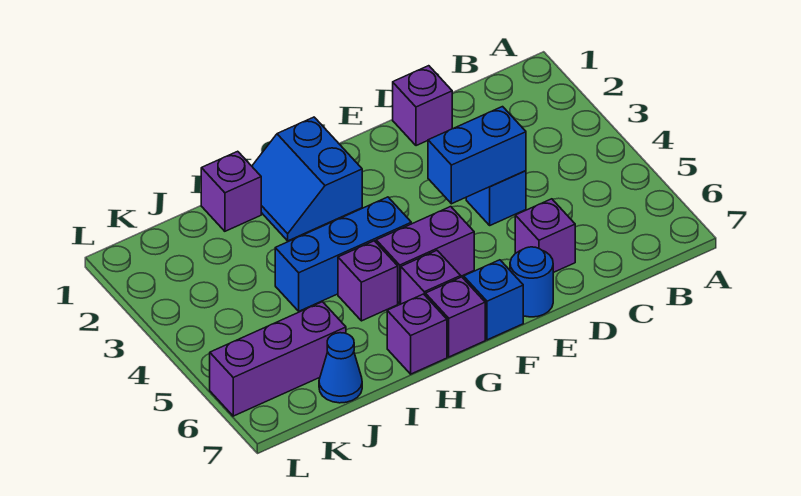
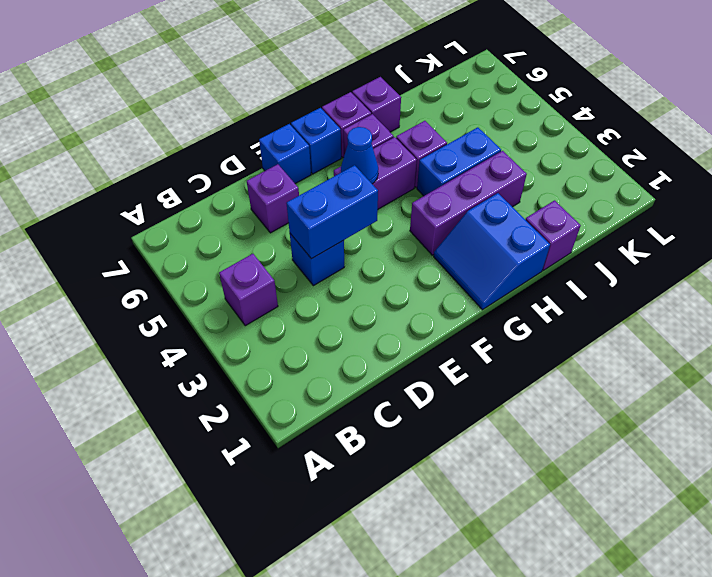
purple 1x1 brick [393,66,452,146] -> purple 1x1 brick moved to [219,254,278,326]
blue 1x1 round brick [510,247,553,317] -> blue 1x1 brick [259,124,311,184]
blue 2x2 slope [252,117,362,241] -> blue 2x2 slope turned to [434,193,550,310]
blue 1x3 brick [275,197,411,311] -> blue 1x2 brick [417,127,501,196]
purple 1x3 brick [210,302,346,416] -> purple 1x3 brick moved to [410,151,527,255]
blue 1x1 cone [319,333,362,403] -> blue 1x1 cone moved to [341,127,378,184]

